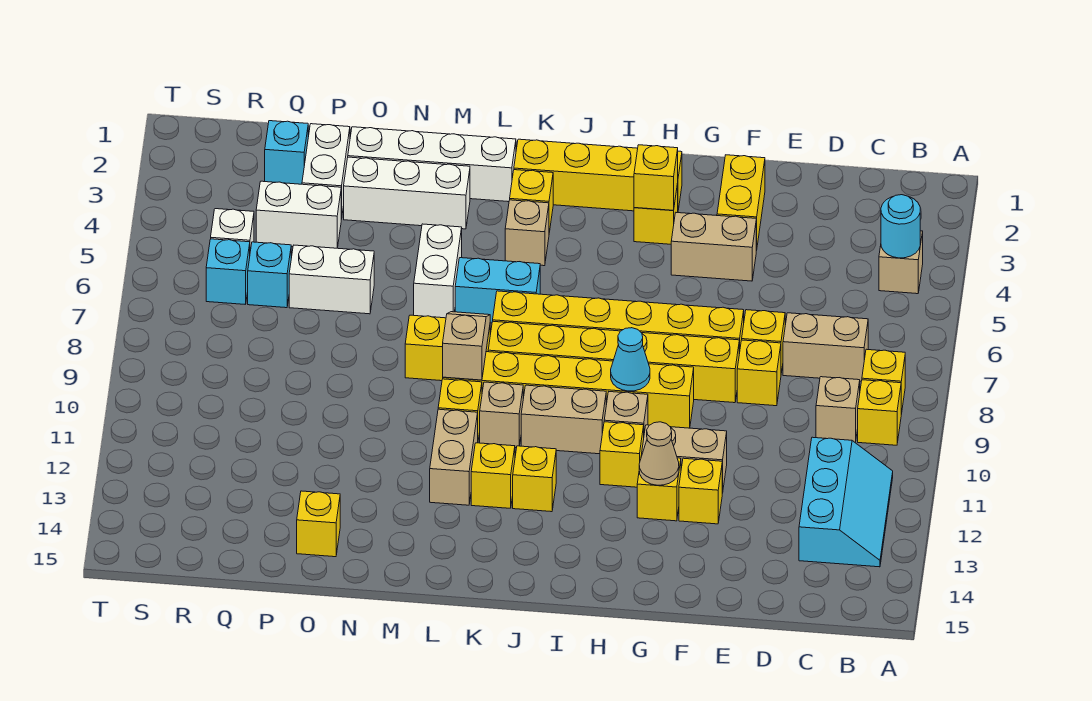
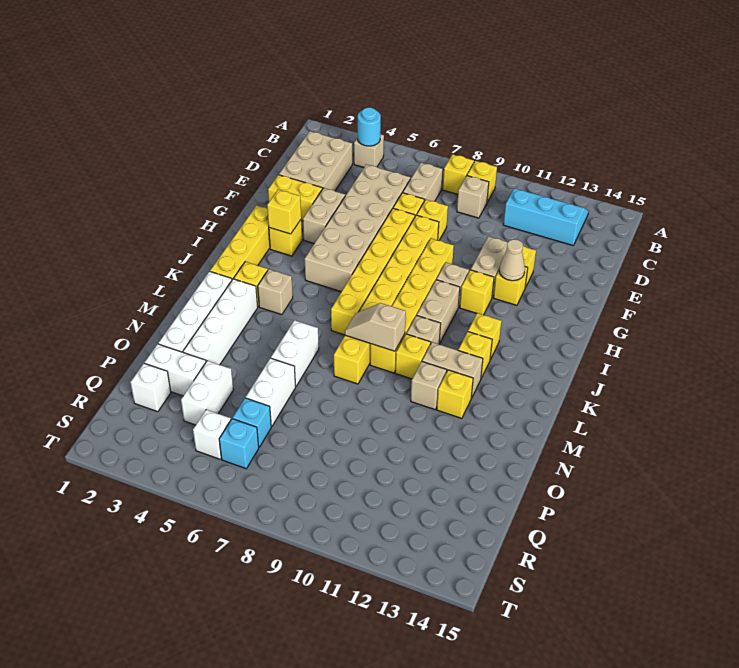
none -> tan 2x3 brick [279,131,352,191]
none -> tan 2x6 brick [305,164,411,292]
cyan 1x1 cone [611,328,650,391] -> none
cyan 1x2 brick [455,258,540,323] -> none
white 1x3 brick [344,157,470,229] -> white 1x4 brick [183,279,258,365]
white 1x2 brick [414,224,462,318] -> white 1x2 brick turned to [271,320,319,386]
none -> tan 1x1 brick [411,362,447,409]
yellow 1x1 brick [297,491,340,557] -> yellow 1x1 brick moved to [437,370,473,418]
cyan 1x1 brick [265,121,308,184] -> white 1x1 brick [130,363,171,412]

